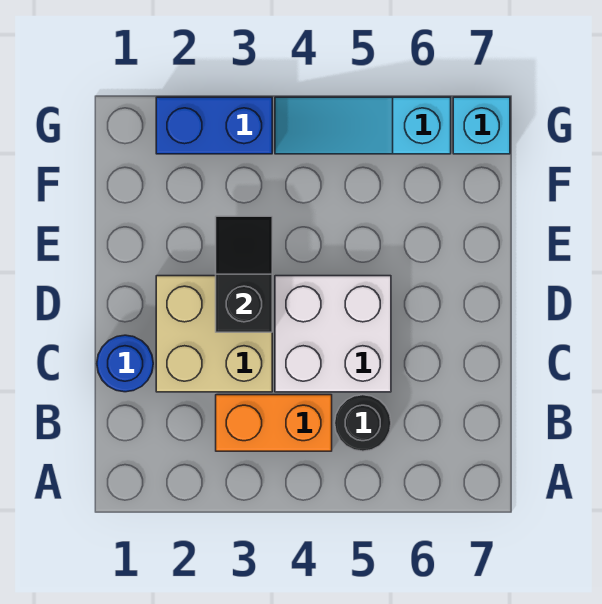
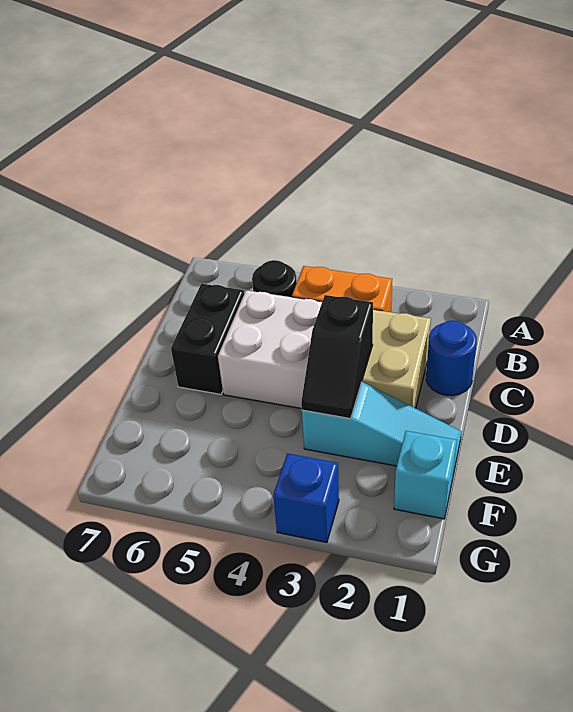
none -> black 1x2 brick [171,284,244,394]
blue 1x2 brick [156,97,272,154] -> blue 1x1 brick [273,453,339,542]
cyan 1x3 slope [275,97,451,154] -> cyan 1x3 slope moved to [302,382,461,474]
cyan 1x1 brick [453,97,510,154] -> cyan 1x1 brick moved to [394,431,457,519]

